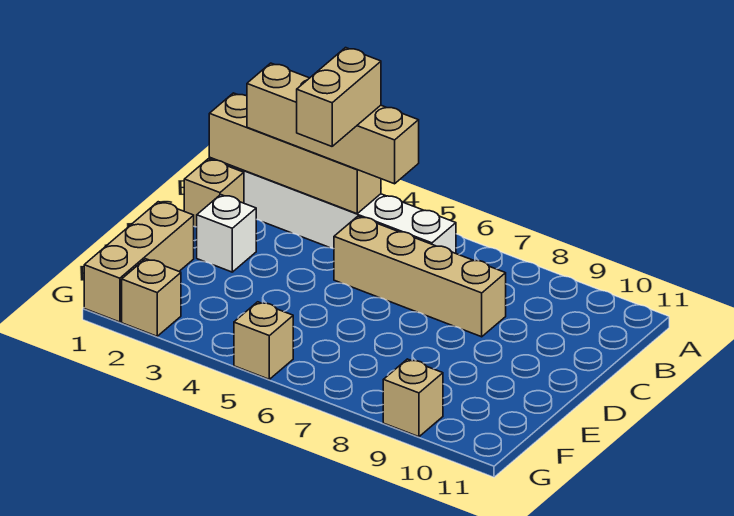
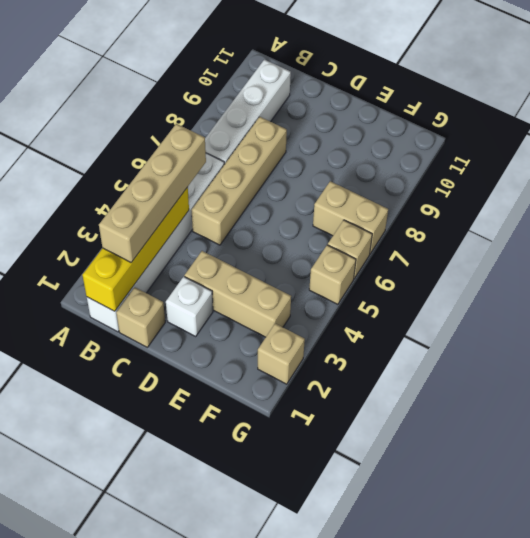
tan 1x4 brick [209,93,381,214] -> yellow 1x4 brick [82,187,189,311]
tan 1x2 brick [297,48,381,146] -> tan 1x2 brick moved to [313,181,388,254]
none -> white 1x4 brick [205,60,291,164]
tan 1x3 brick [84,202,194,322] -> tan 1x3 brick moved to [184,251,291,337]
tan 1x1 brick [383,359,443,437] -> tan 1x1 brick moved to [328,220,372,279]

